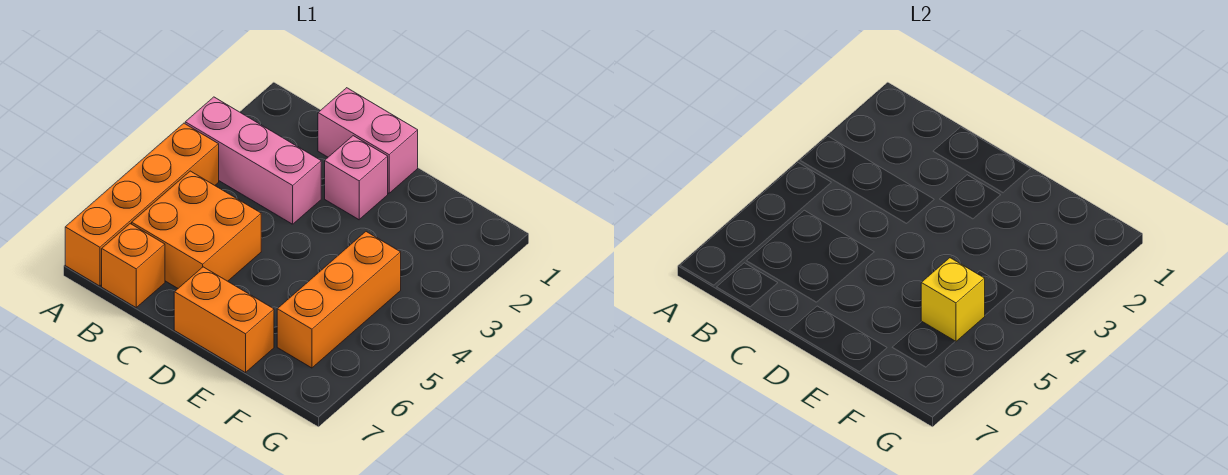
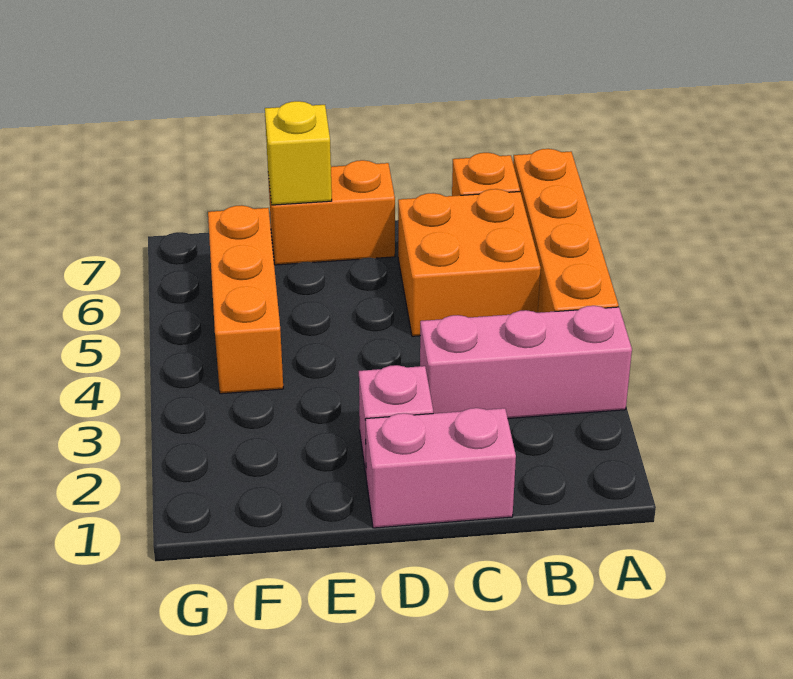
yellow 1x1 brick [921,258,985,342] -> yellow 1x1 brick moved to [265,101,332,205]

